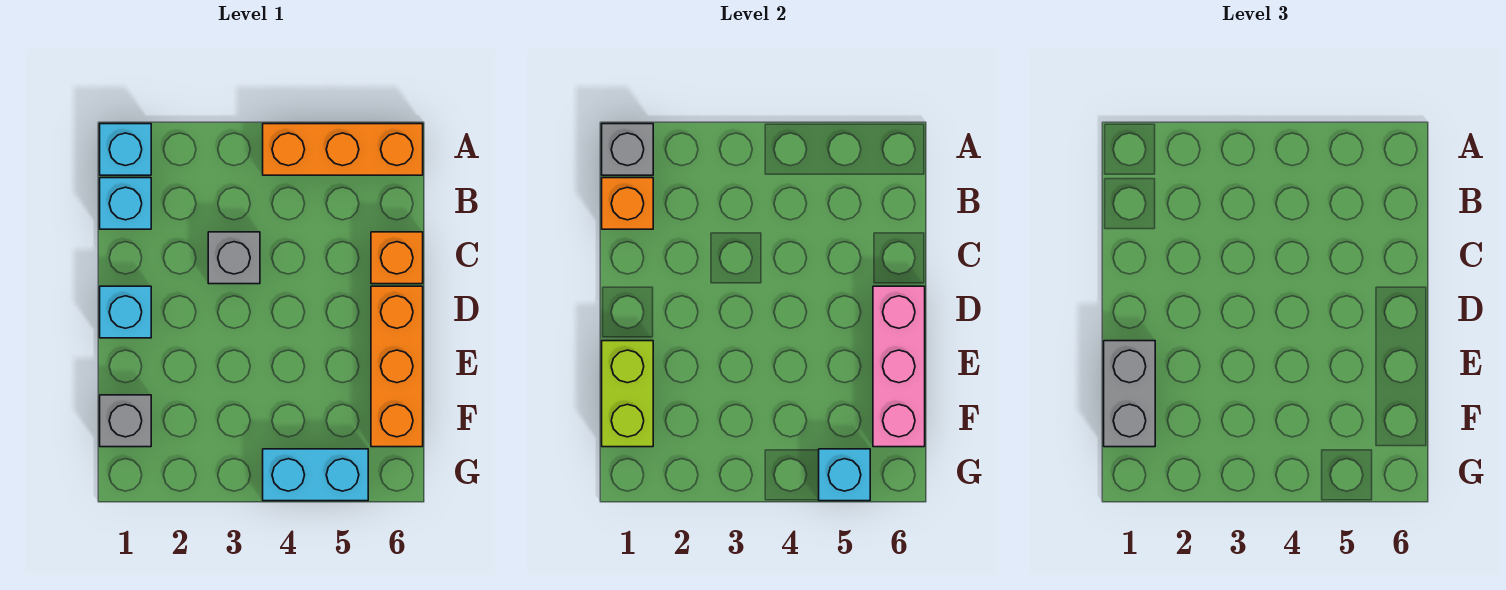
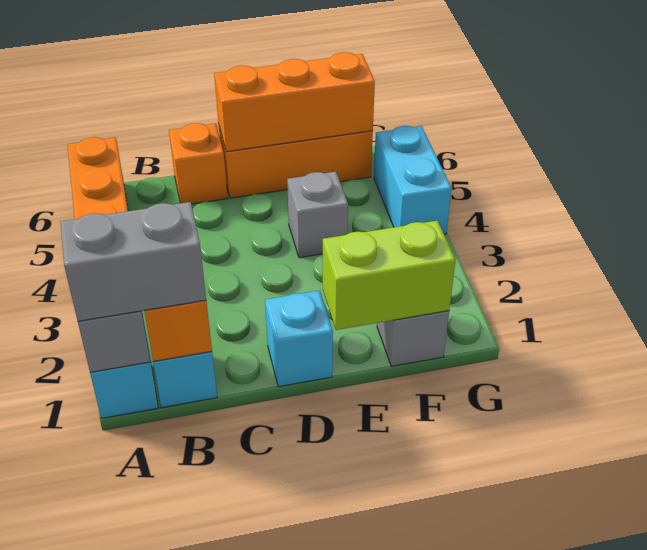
grey 1x1 brick [208,232,260,284] -> grey 1x1 brick moved to [287,172,348,258]
pink 1x3 brick [873,286,925,447] -> orange 1x3 brick [214,52,375,152]
grey 1x2 brick [1104,341,1155,447] -> grey 1x2 brick moved to [60,202,206,321]
cyan 1x1 brick [819,449,870,501] -> none

